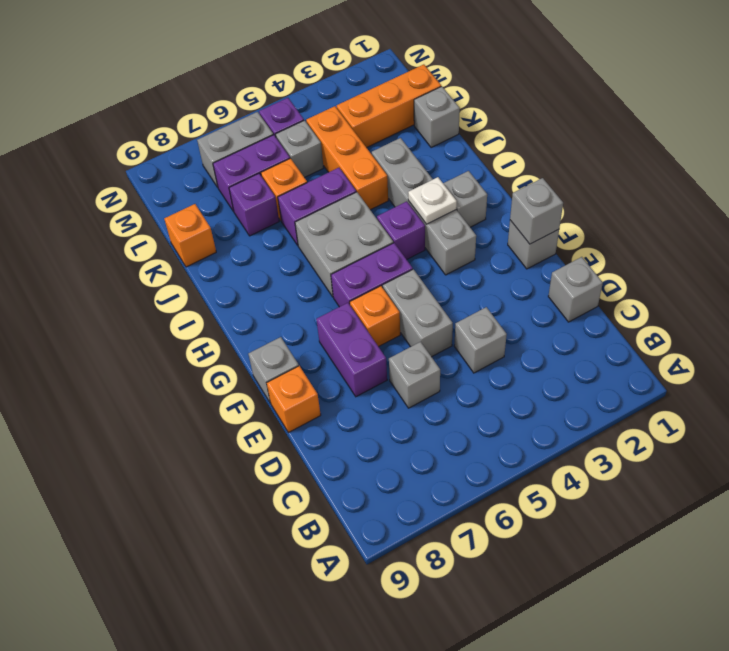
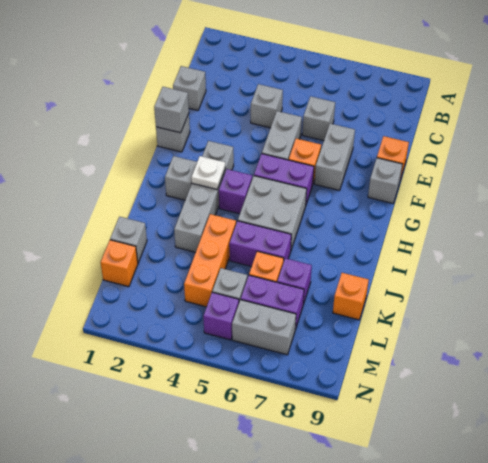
purple 1x2 brick [316,303,387,397] -> grey 1x2 brick [314,124,355,190]
orange 1x3 brick [337,64,441,148] -> orange 1x1 brick [101,240,138,287]

